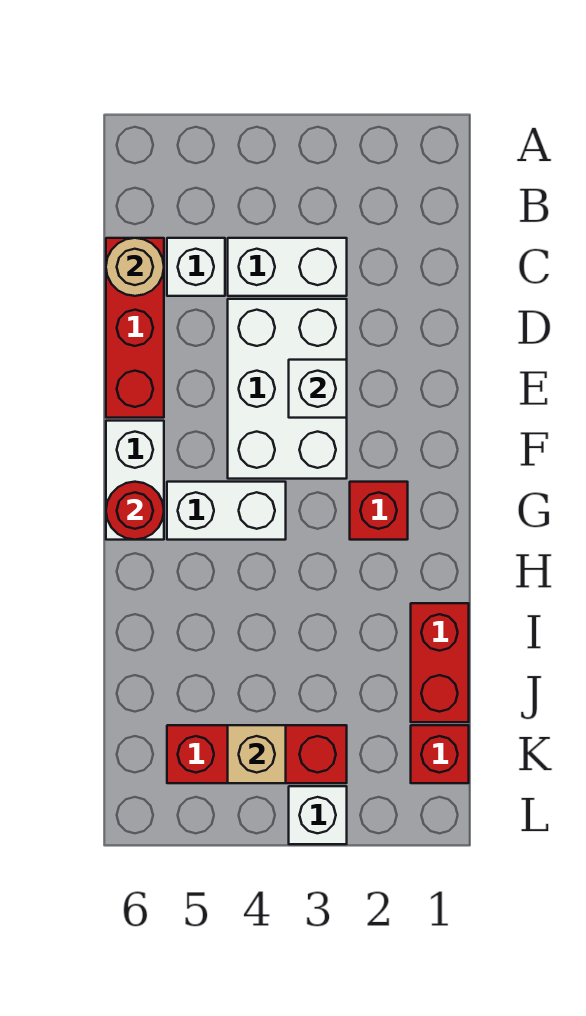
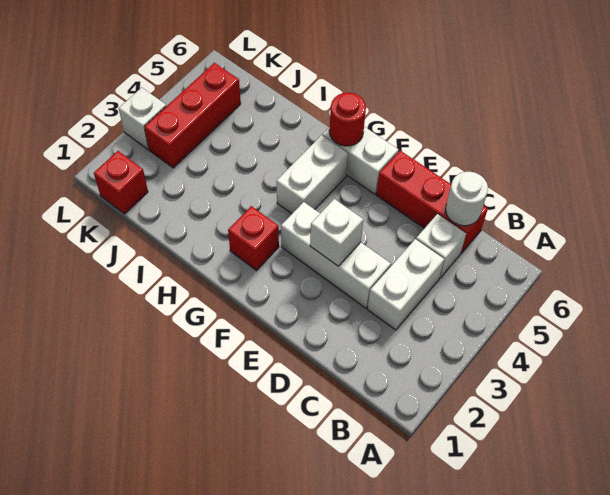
tan 1x1 round brick [106,238,164,296] -> white 1x1 round brick [446,172,488,226]
white 2x3 brick [228,299,347,479] -> white 1x3 brick [281,202,391,308]
red 1x2 brick [411,603,469,722] -> none
tan 1x1 brick [228,725,286,783] -> none

